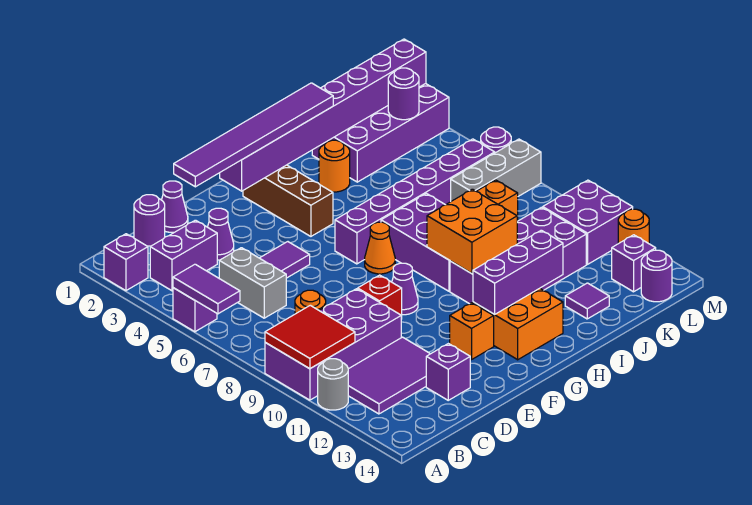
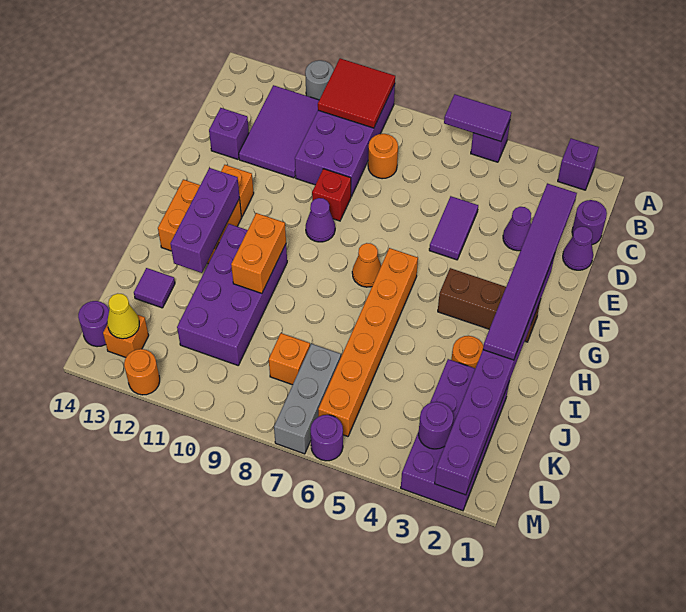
purple 1x2 brick [150,220,217,291] -> none
grey 1x2 brick [219,248,286,318] -> none
purple 1x6 brick [335,139,495,264] -> orange 1x6 brick [318,248,418,436]
purple 2x3 brick [381,193,450,291] -> none
orange 2x2 brick [427,189,517,274] -> orange 1x2 brick [231,213,286,293]
purple 2x2 brick [543,180,633,264] -> none
purple 1x1 brick [612,235,656,292] -> orange 1x1 brick [103,315,149,357]
none -> yellow 1x1 cone [107,293,139,339]

